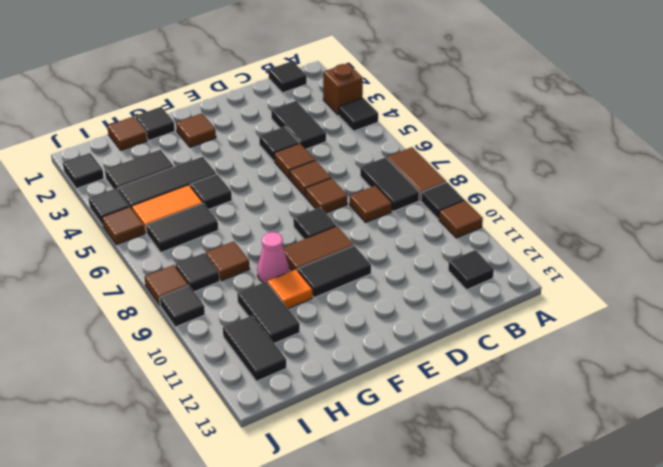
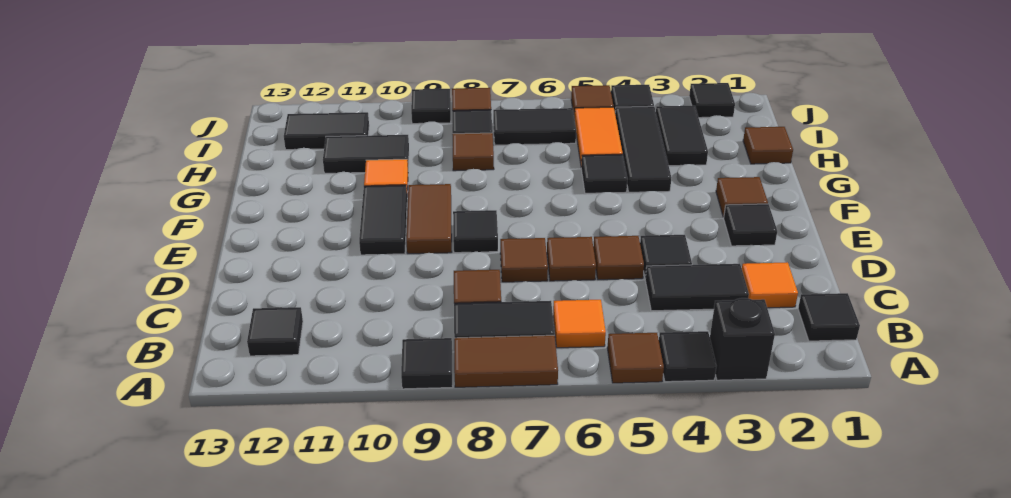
brown 1x1 brick [323,63,363,115] -> black 1x1 brick [710,298,775,380]
brown 1x1 tile [439,200,483,238] -> brown 1x1 tile moved to [607,333,664,383]
none -> orange 1x1 tile [553,300,606,348]
none -> orange 1x1 tile [742,262,798,308]
black 1x1 tile [135,107,175,140] -> black 1x1 tile moved to [724,204,777,246]
pink 1x1 cone [257,232,289,283] -> none
black 1x2 tile [146,203,218,252] -> black 1x2 tile turned to [493,108,576,145]

